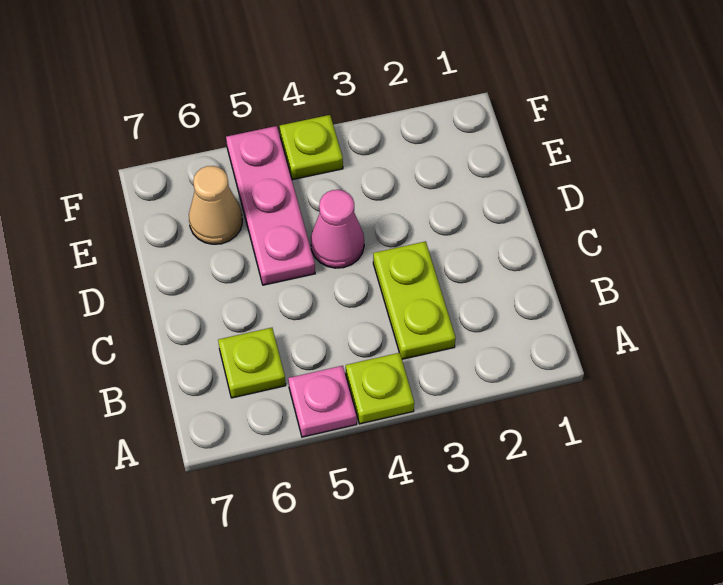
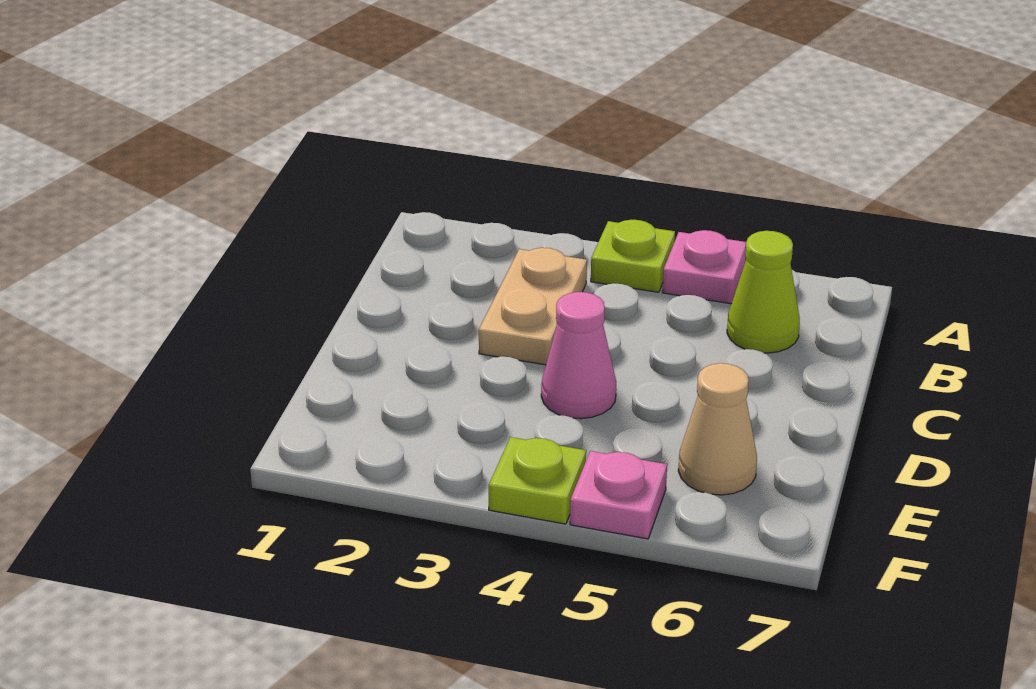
lime 1x2 plate [373,241,456,359] -> tan 1x2 plate [479,248,587,365]
lime 1x1 plate [218,328,286,398] -> lime 1x1 cone [727,231,800,353]
pink 1x3 plate [226,126,315,285] -> pink 1x1 plate [570,451,667,539]

